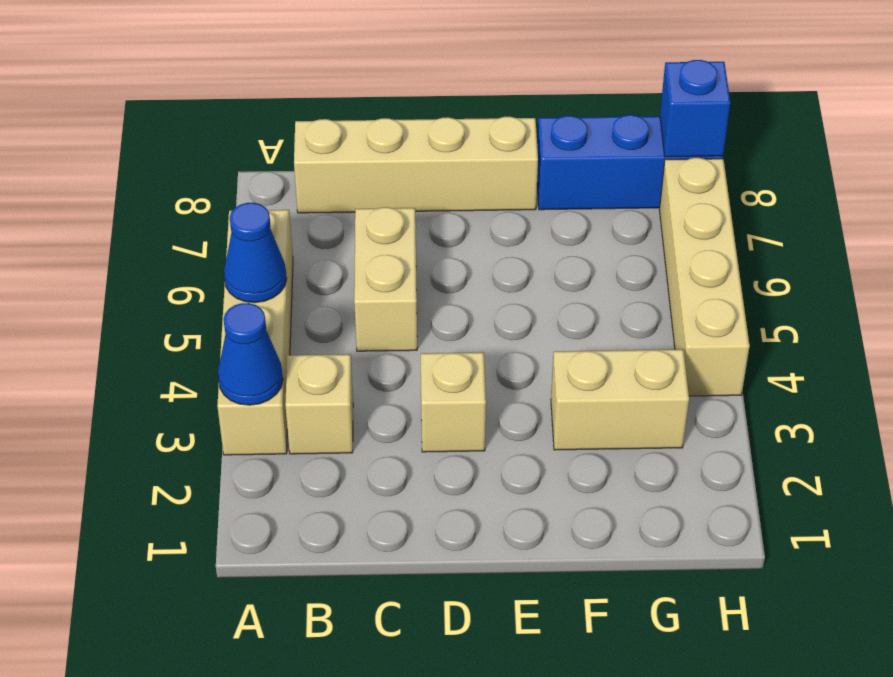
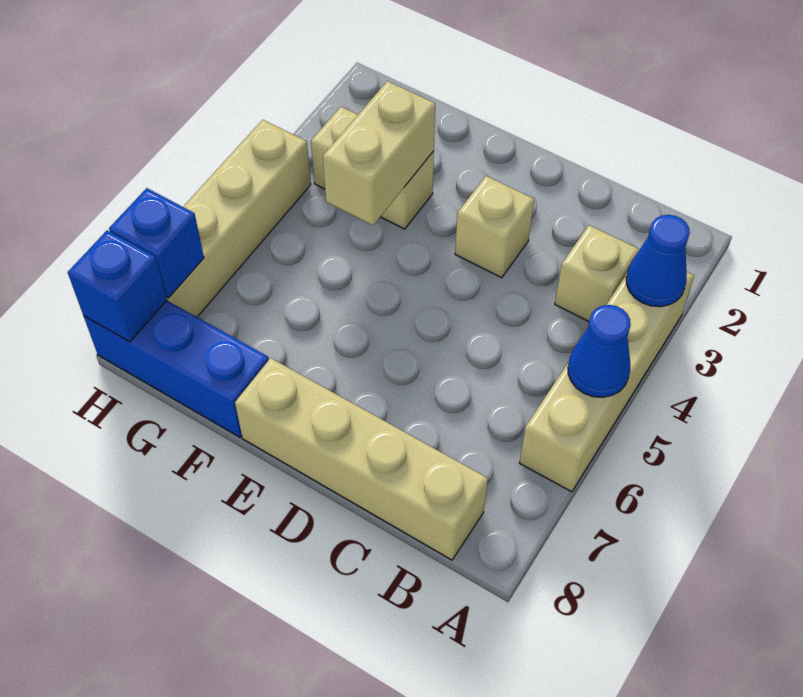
tan 1x2 brick [354,207,417,351] -> tan 1x2 brick moved to [323,81,435,225]
none -> blue 1x1 brick [109,188,204,298]

